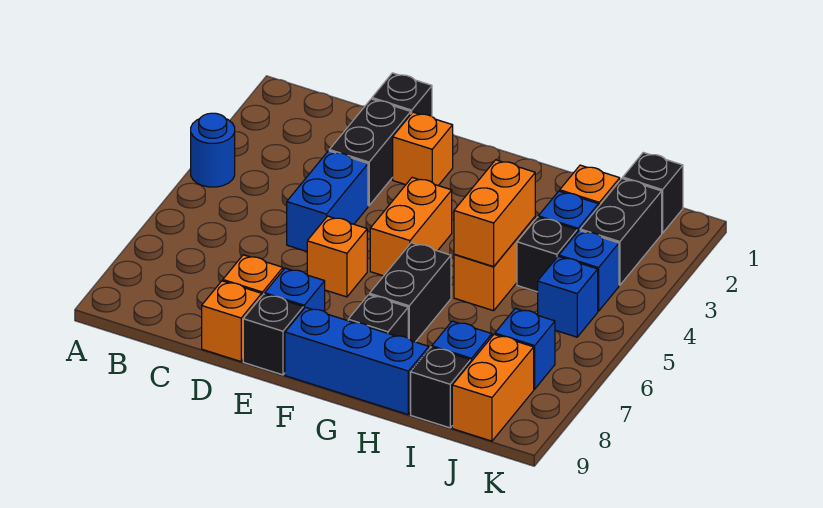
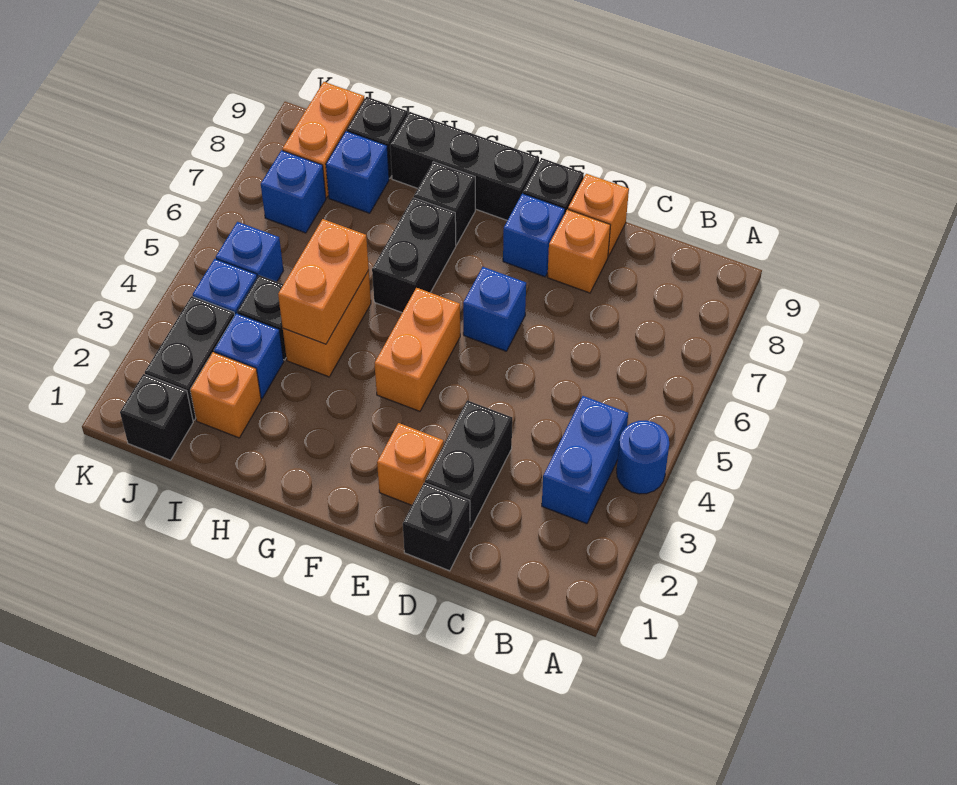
blue 1x2 brick [287,151,368,251] -> blue 1x2 brick moved to [542,396,628,524]
orange 1x1 brick [307,216,367,297] -> blue 1x1 brick [463,267,526,351]
blue 1x3 brick [285,307,429,414] -> black 1x3 brick [390,112,539,220]

